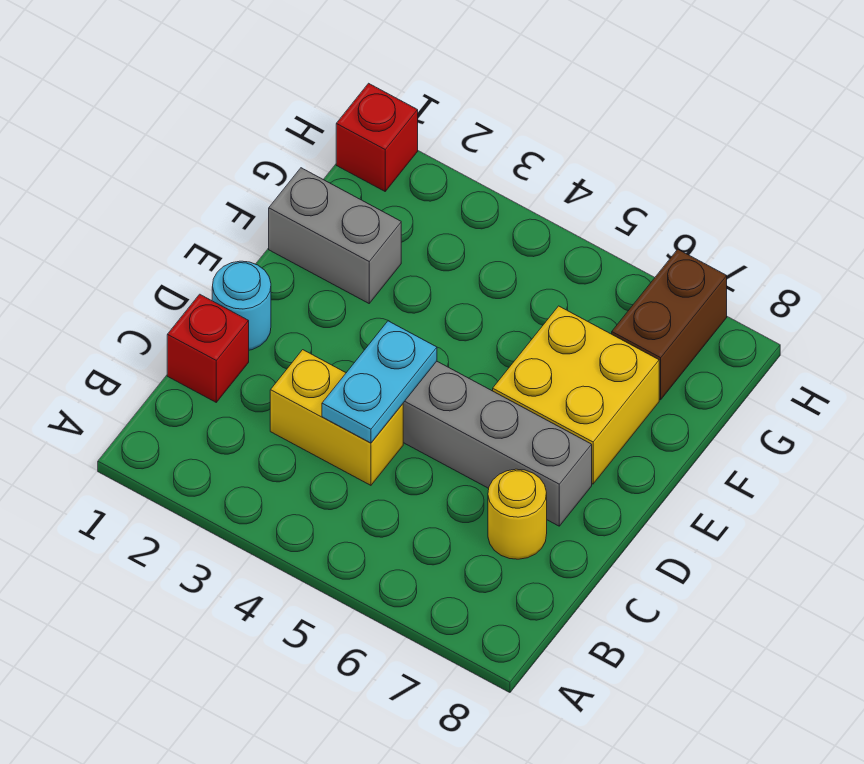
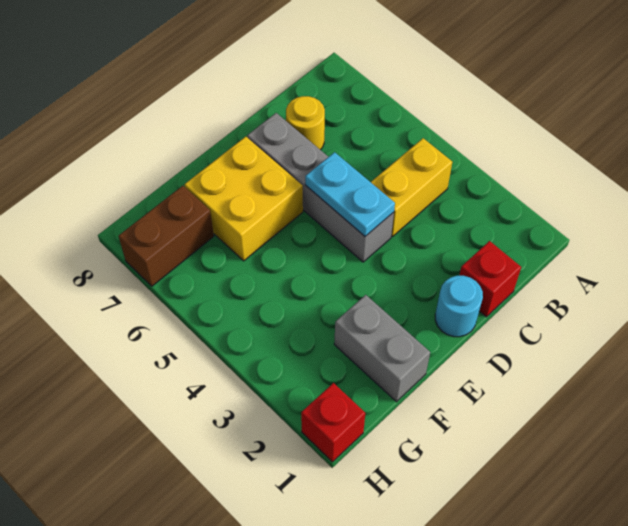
yellow 1x2 brick [270,350,403,485] -> yellow 1x2 brick turned to [371,138,452,237]
cyan 1x2 plate [322,321,437,443] -> cyan 1x2 plate turned to [305,152,395,236]

